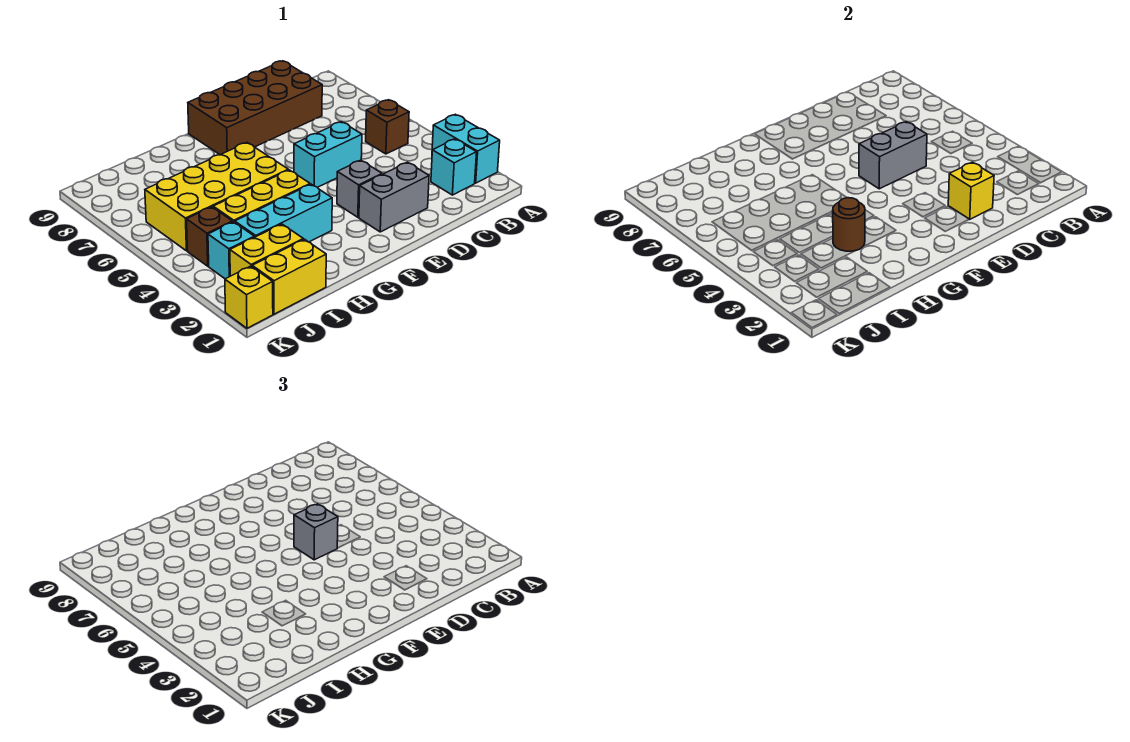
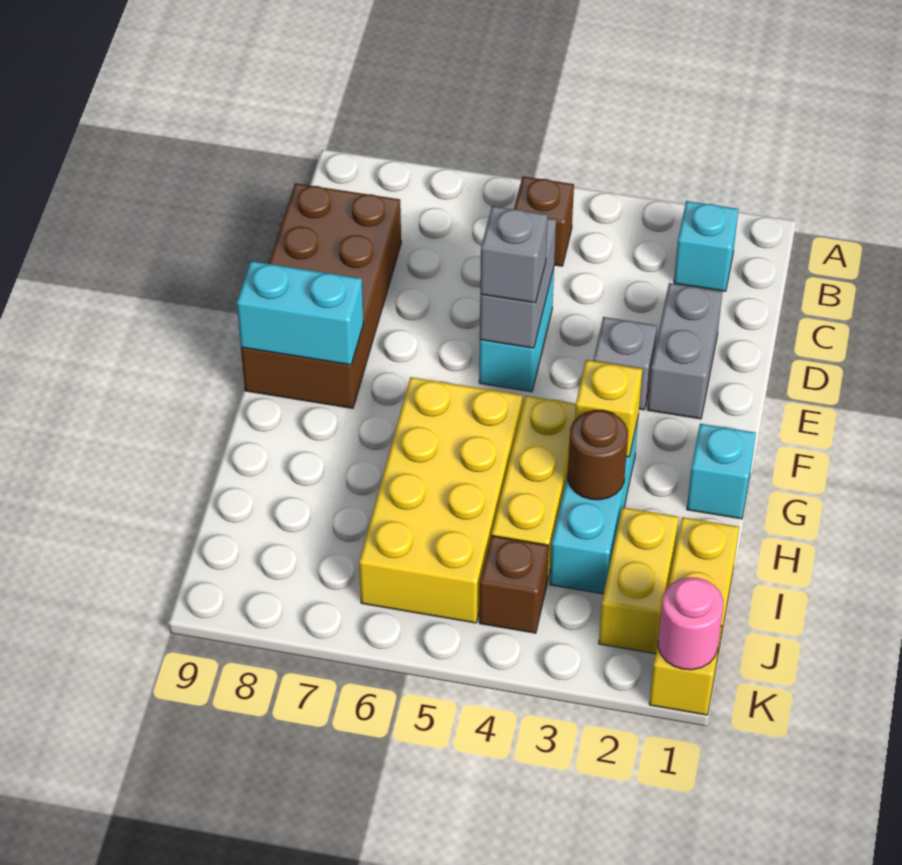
cyan 1x2 brick [432,114,500,183] -> cyan 1x2 brick moved to [237,261,364,365]
yellow 1x1 brick [948,162,994,219] -> yellow 1x1 brick moved to [575,360,642,457]
cyan 1x1 brick [208,222,254,279] -> cyan 1x1 brick moved to [687,424,756,519]
none -> pink 1x1 round brick [658,577,723,670]

